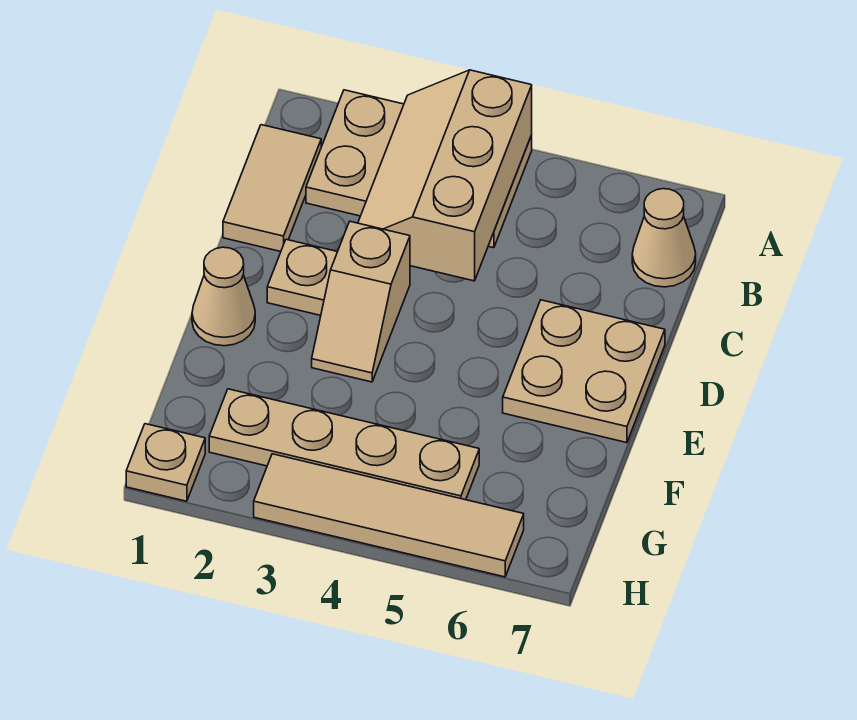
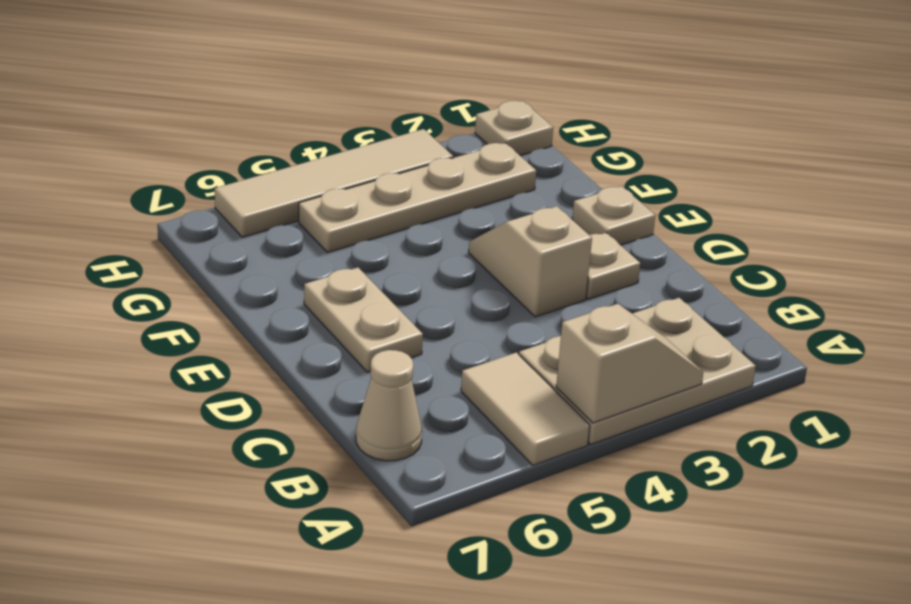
tan 2x3 slope [358,70,532,281] -> tan 1x2 slope [556,304,703,423]
tan 1x2 tile [223,125,321,252] -> tan 1x2 tile moved to [461,352,590,465]
tan 2x2 plate [503,300,665,443] -> tan 1x2 plate [304,267,423,372]
tan 1x1 cone [192,247,255,346] -> tan 1x1 plate [572,186,655,245]

